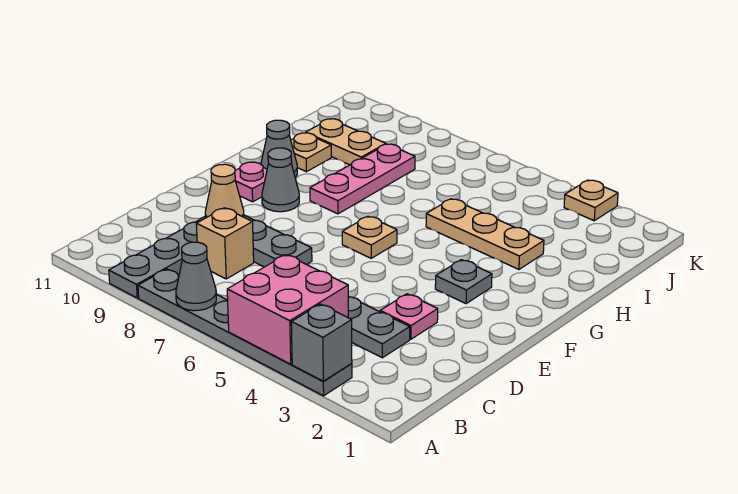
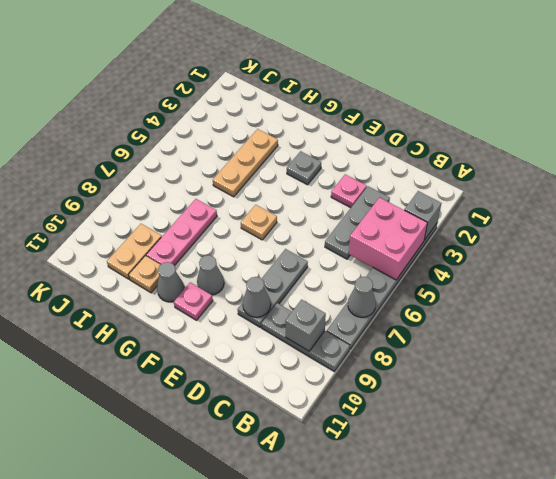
none -> grey 1x1 brick [285,300,326,351]
tan 1x1 brick [196,208,254,279] -> none
tan 1x1 cone [205,164,244,218] -> grey 1x1 cone [243,277,271,317]
pink 1x3 plate [310,144,415,214] -> pink 1x3 plate turned to [146,199,217,266]
tan 1x1 plate [564,180,618,221] -> none

